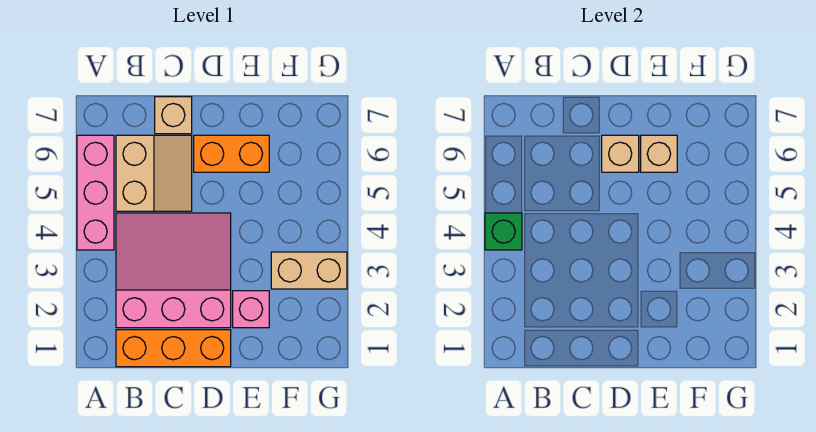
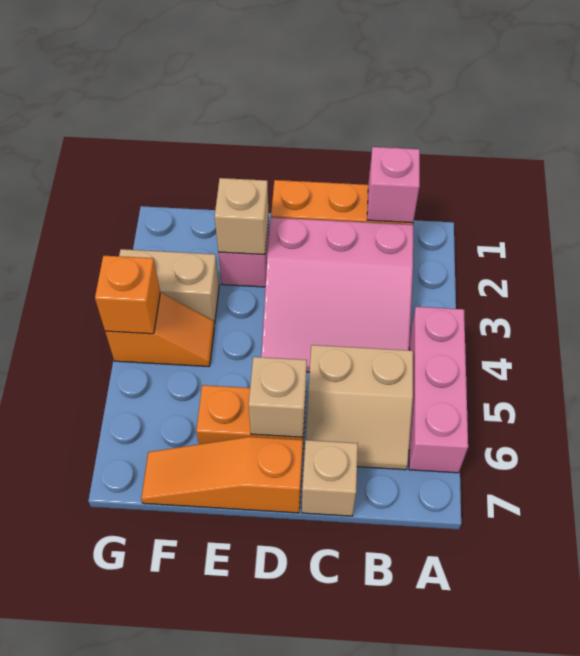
green 1x1 brick [485,213,522,250] -> none
none -> pink 1x1 brick [367,147,420,223]
tan 2x2 slope [116,135,192,211] -> tan 2x2 slope turned to [306,345,413,470]
none -> orange 1x3 slope [141,437,303,513]
tan 1x1 brick [641,135,677,172] -> tan 1x1 brick moved to [215,178,269,255]
none -> orange 1x2 slope [105,293,214,367]
none -> orange 1x1 brick [95,256,160,334]

